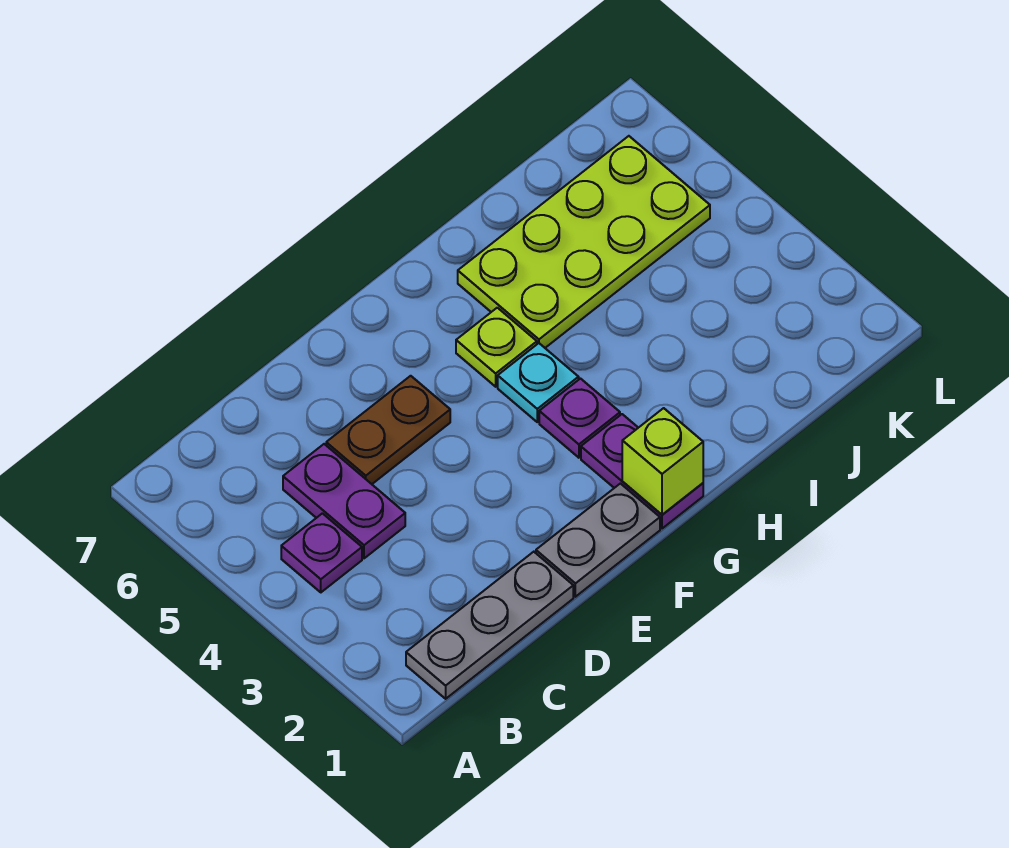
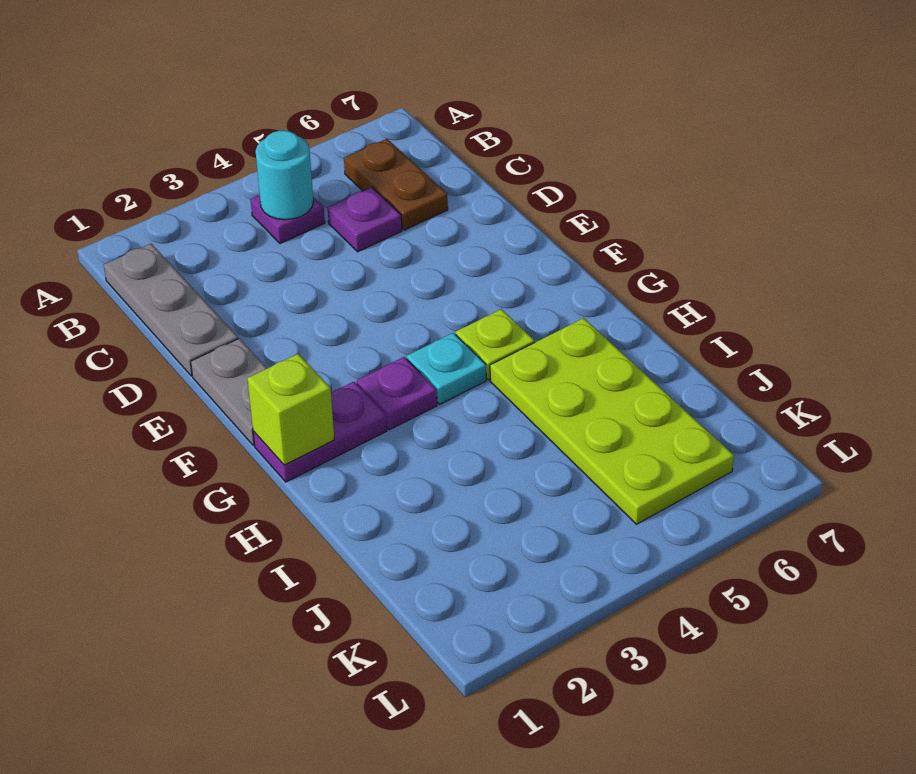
none -> cyan 1x1 round brick [256,130,313,220]
purple 1x2 plate [283,444,405,558] -> purple 1x1 plate [327,187,402,252]
brown 1x2 plate [326,376,450,484] -> brown 1x2 plate moved to [344,139,448,230]

